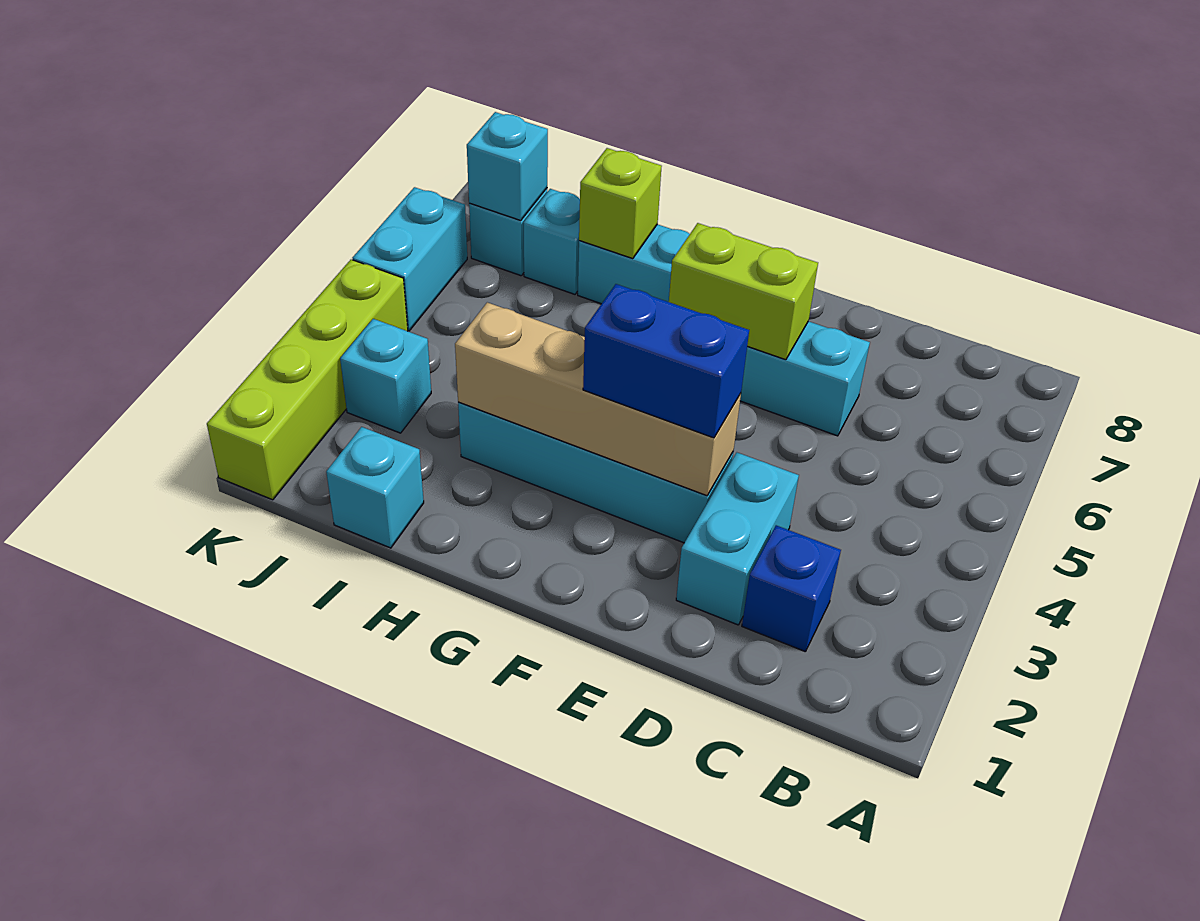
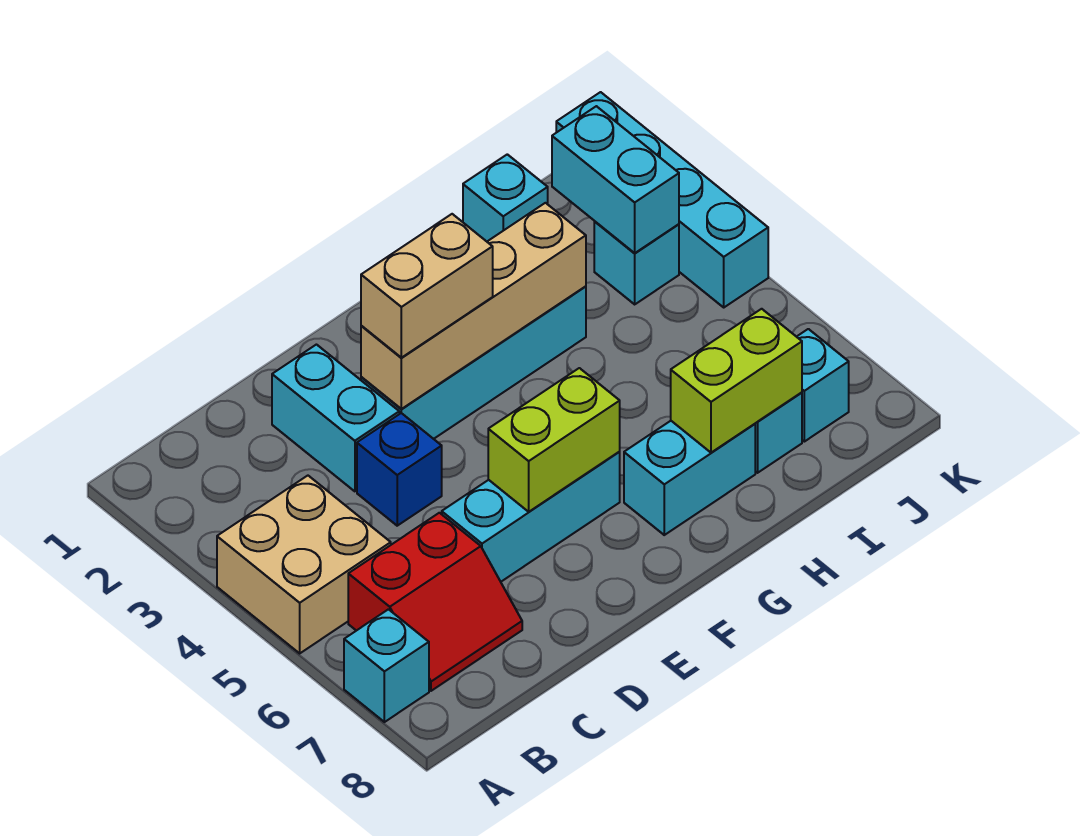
none -> tan 2x2 brick [217,476,391,653]
none -> red 2x2 slope [348,513,522,691]
blue 1x1 brick [742,525,841,652] -> blue 1x1 brick moved to [357,413,442,526]
blue 1x2 brick [583,284,749,438] -> tan 1x2 brick [361,214,493,358]
lime 1x1 brick [579,148,662,259] -> lime 1x2 brick [671,309,802,453]
cyan 1x1 brick [467,112,548,221] -> cyan 1x1 brick moved to [344,609,429,722]
lime 1x4 brick [207,260,408,500] -> cyan 1x4 brick [556,92,768,307]
cyan 1x2 brick [353,187,467,331] -> cyan 1x2 brick moved to [552,106,679,253]

